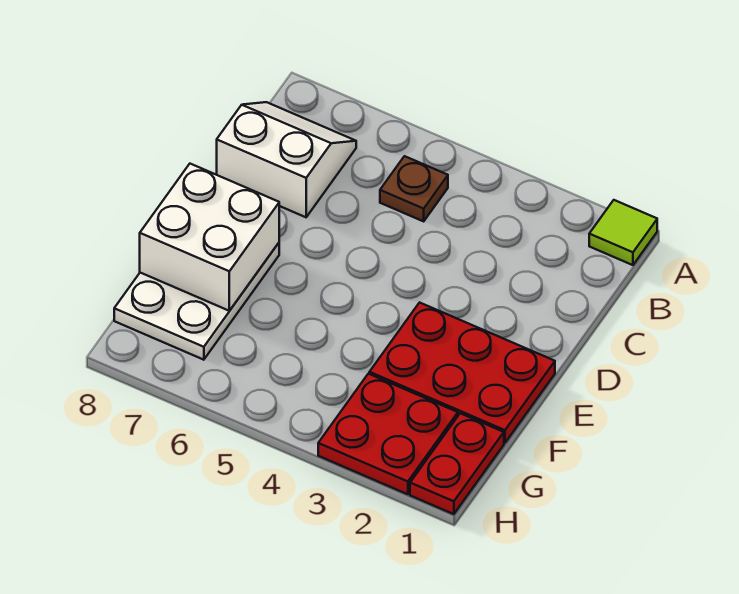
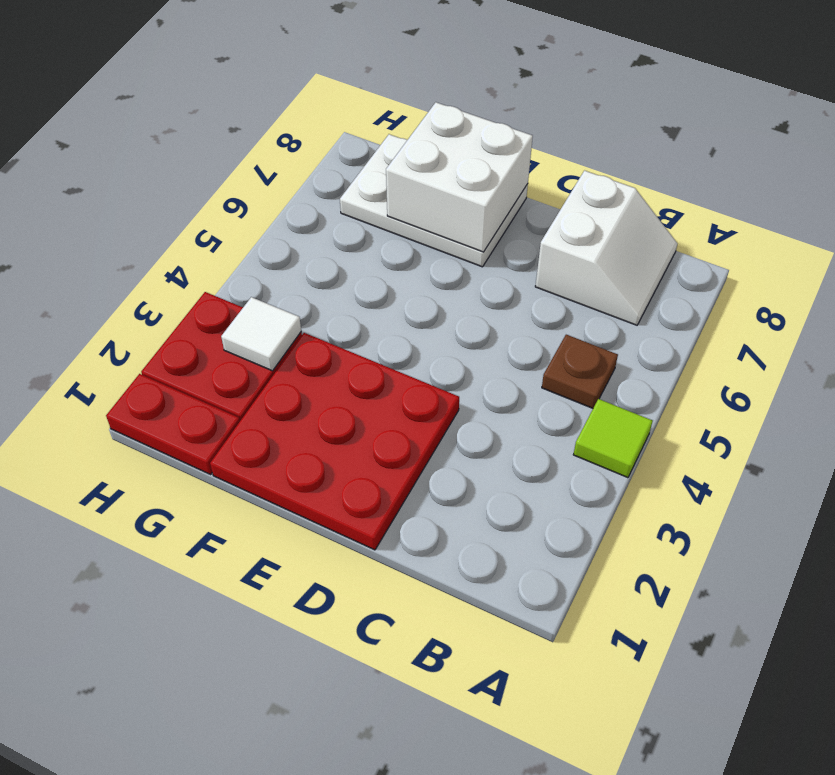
lime 1x1 tile [589,200,657,265] -> lime 1x1 tile moved to [573,399,653,478]
red 2x3 plate [369,303,555,443] -> red 3x3 plate [210,333,459,550]
none -> white 1x1 tile [221,297,301,371]

